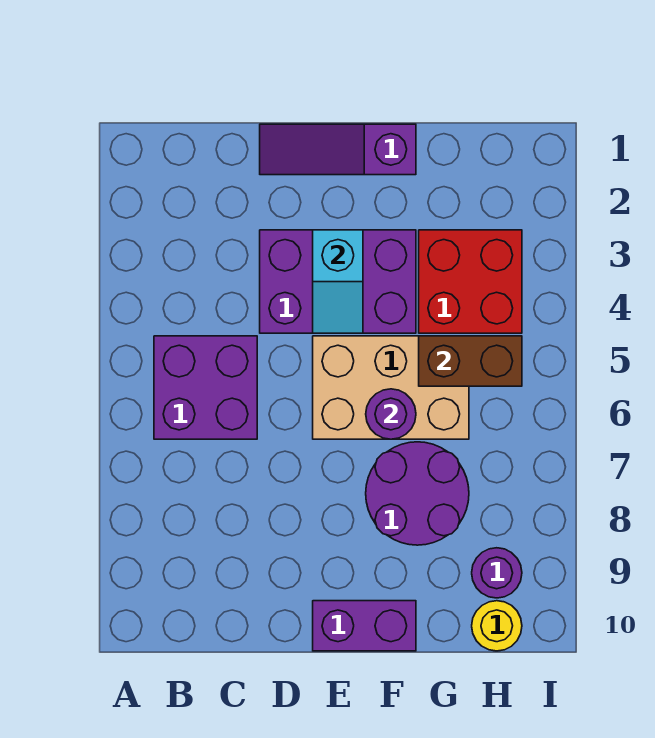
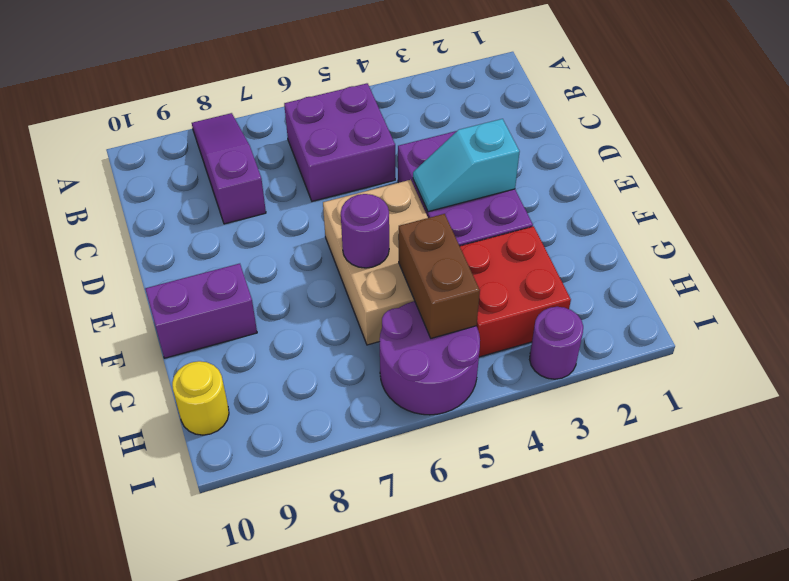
purple 1x3 slope [260,124,416,175] -> purple 1x3 slope moved to [192,113,266,224]
purple 1x2 brick [313,601,416,651] -> purple 1x2 brick turned to [145,264,257,358]
purple 2x2 round brick [366,442,469,545] -> purple 2x2 round brick moved to [380,301,480,415]
purple 1x1 round brick [472,548,522,598] -> purple 1x1 round brick moved to [530,307,583,379]

